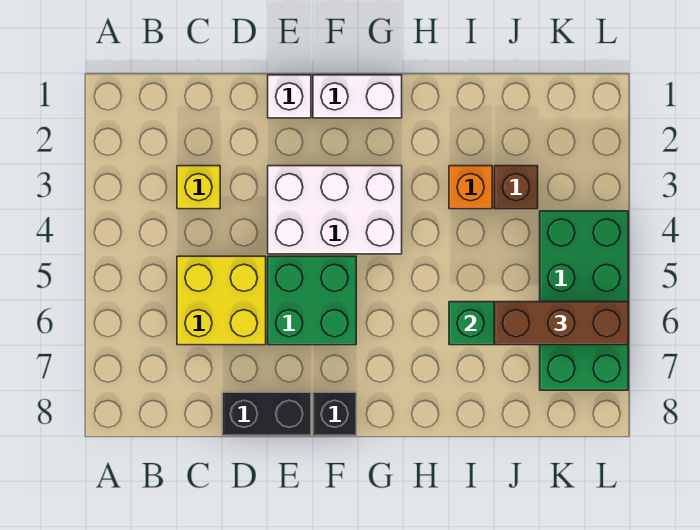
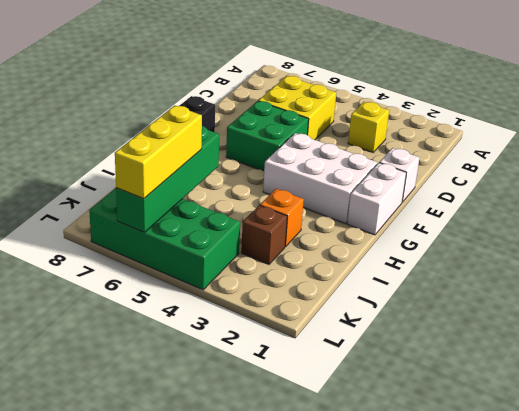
black 1x2 brick [222,392,311,436] -> none
white 2x3 brick [268,166,402,254] -> white 2x3 brick turned to [263,133,377,224]
brown 1x3 brick [494,302,628,345] -> yellow 1x3 brick [115,106,202,199]

